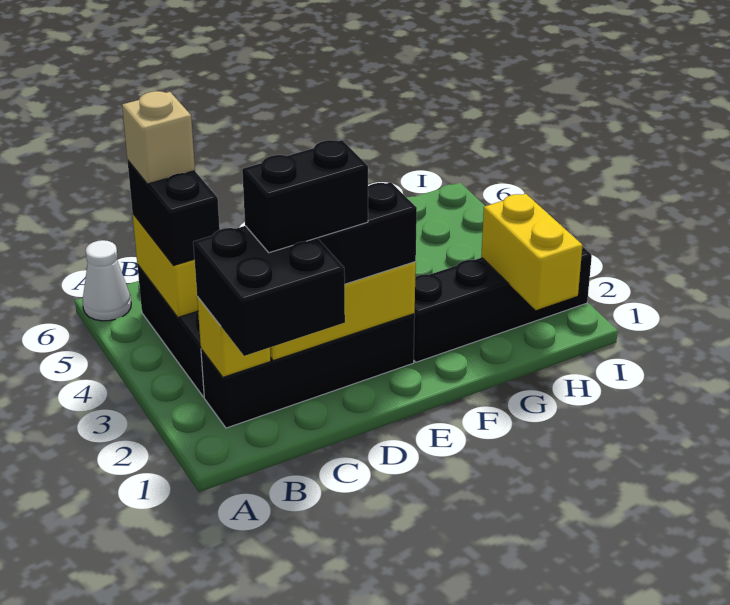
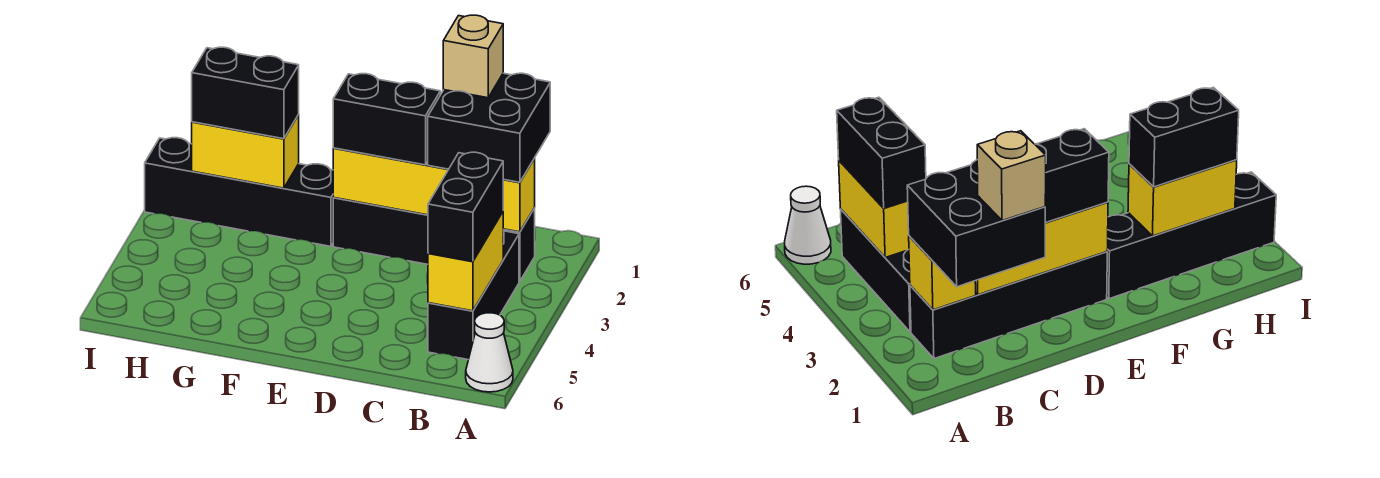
tan 1x1 brick [122,91,195,184] -> tan 1x1 brick moved to [443,15,503,98]
black 1x2 brick [242,140,368,253] -> black 1x2 brick moved to [192,47,299,139]
yellow 1x2 brick [481,194,583,310] -> yellow 1x2 brick turned to [192,115,299,188]

